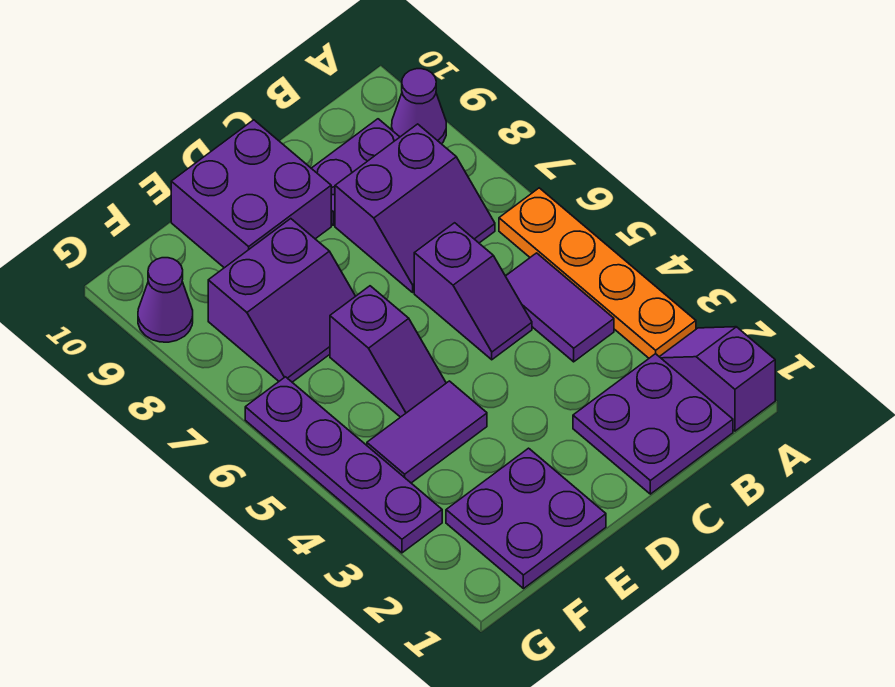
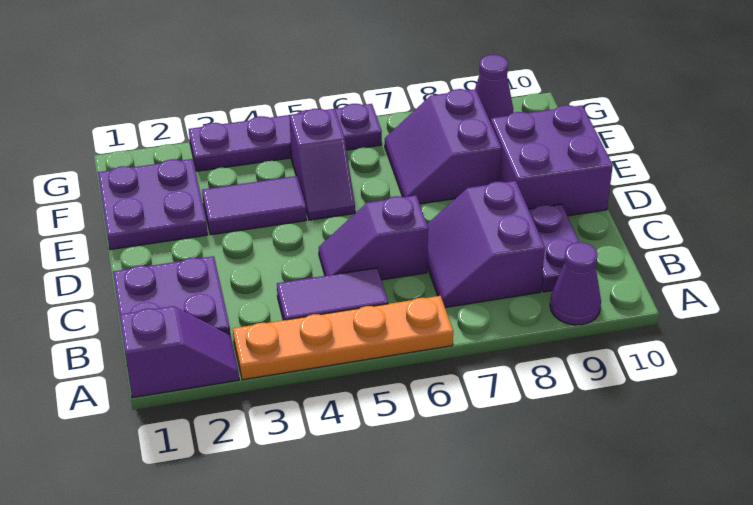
purple 1x2 tile [367,381,487,483] -> purple 1x2 tile turned to [202,176,306,235]
purple 1x2 slope [330,286,446,417] -> purple 1x2 slope turned to [289,109,355,220]

